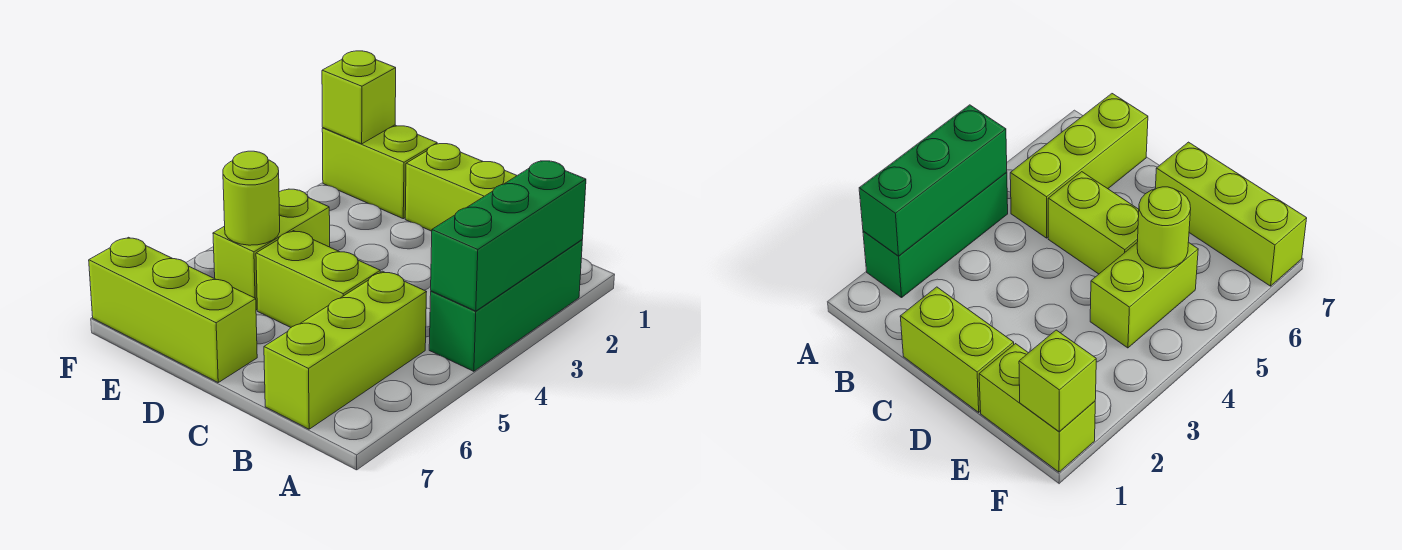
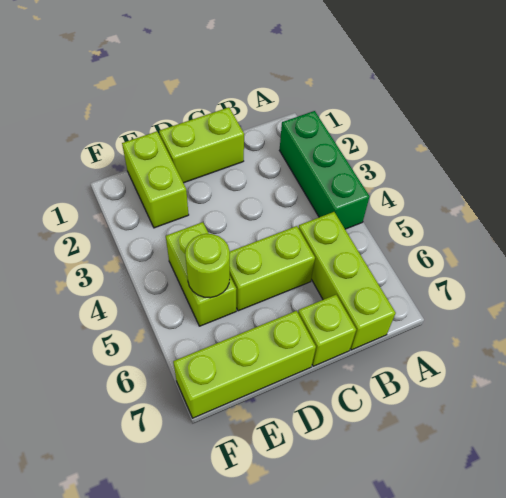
green 1x3 brick [431,161,586,311] -> none
lime 1x2 brick [322,125,437,219] -> lime 1x2 brick turned to [122,131,189,228]
lime 1x1 brick [322,51,396,144] -> lime 1x1 brick moved to [298,295,356,366]

